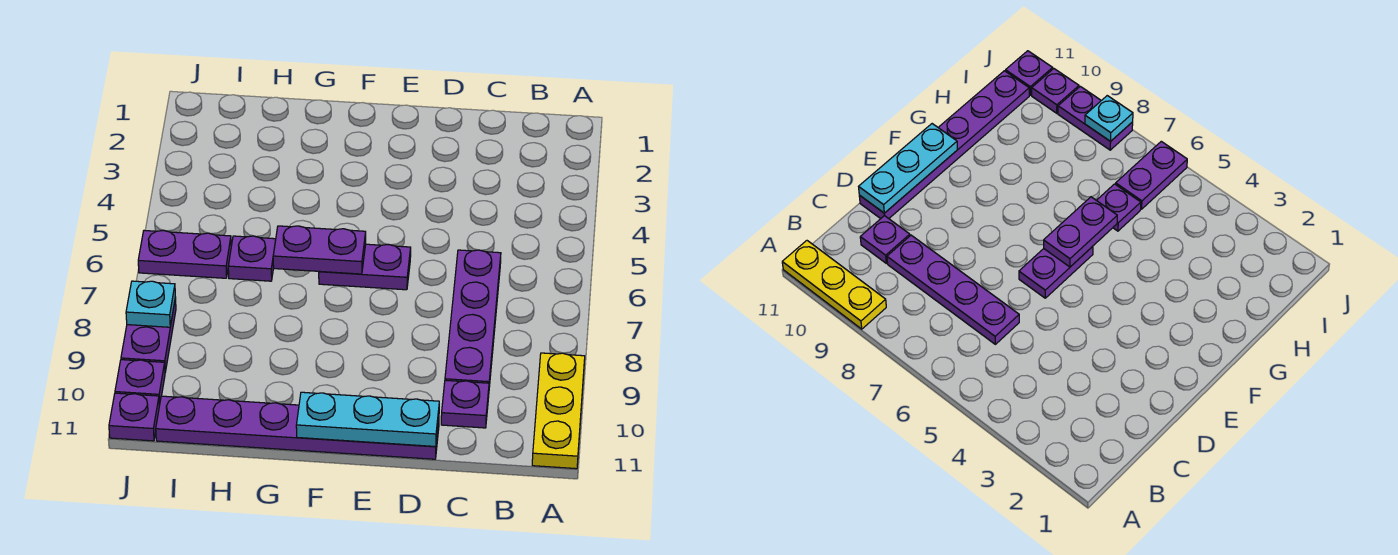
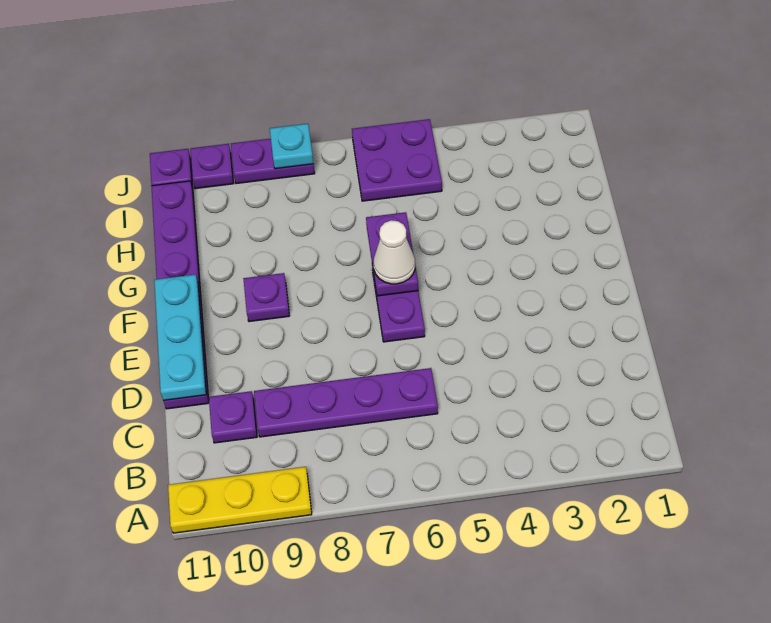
none -> white 1x1 cone [373,220,415,284]
purple 1x1 plate [228,236,276,281] -> purple 1x1 plate moved to [243,273,289,322]
purple 1x2 plate [138,230,231,278] -> purple 2x2 plate [352,119,442,201]

